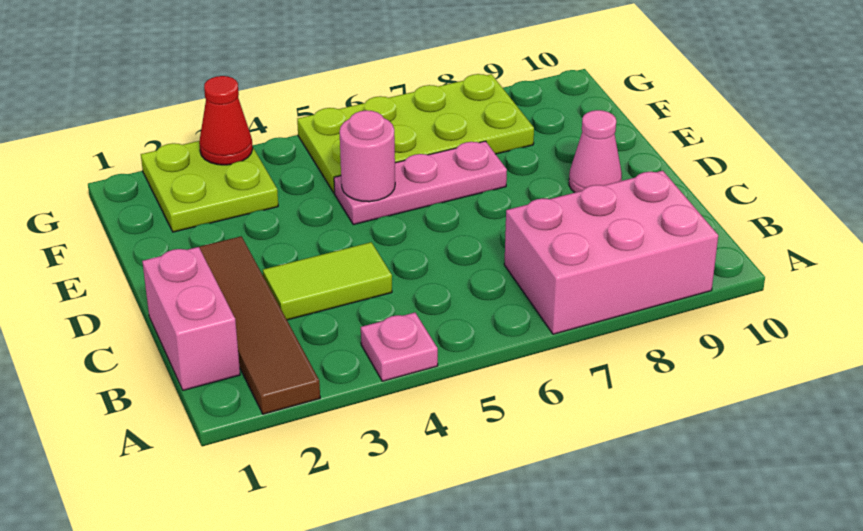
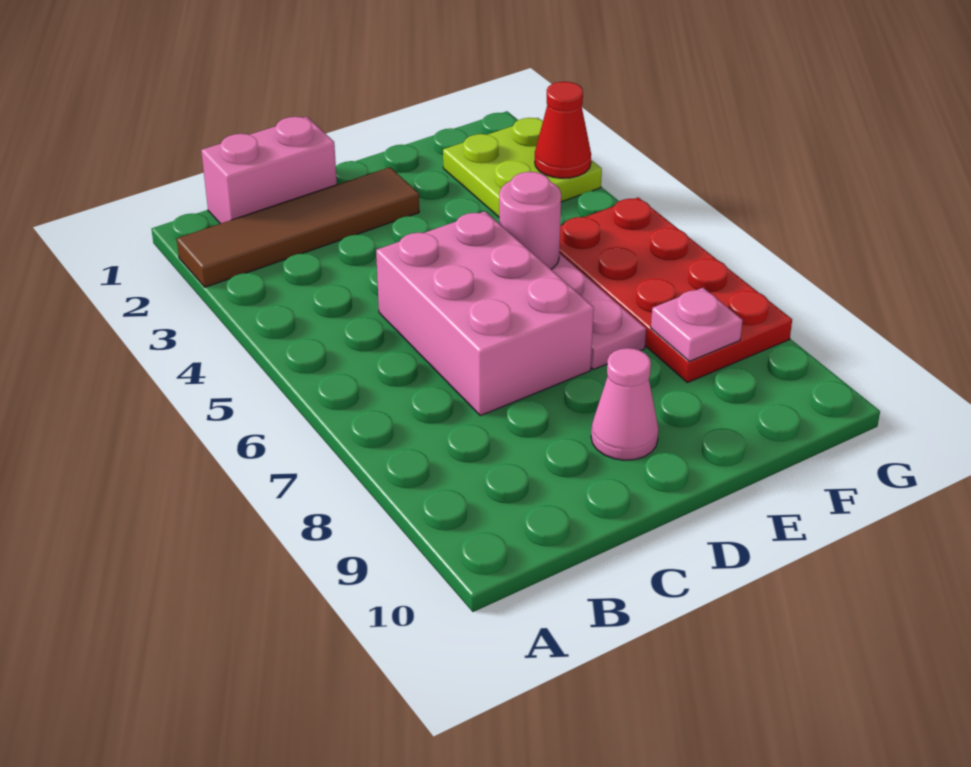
pink 1x1 plate [361,313,438,381] -> pink 1x1 plate moved to [651,288,743,361]
pink 2x3 brick [504,171,718,334] -> pink 2x3 brick moved to [376,211,594,416]
lime 1x2 tile [263,242,392,320] -> none
lime 2x4 plate [297,74,534,193] -> red 2x4 plate [559,197,792,383]

